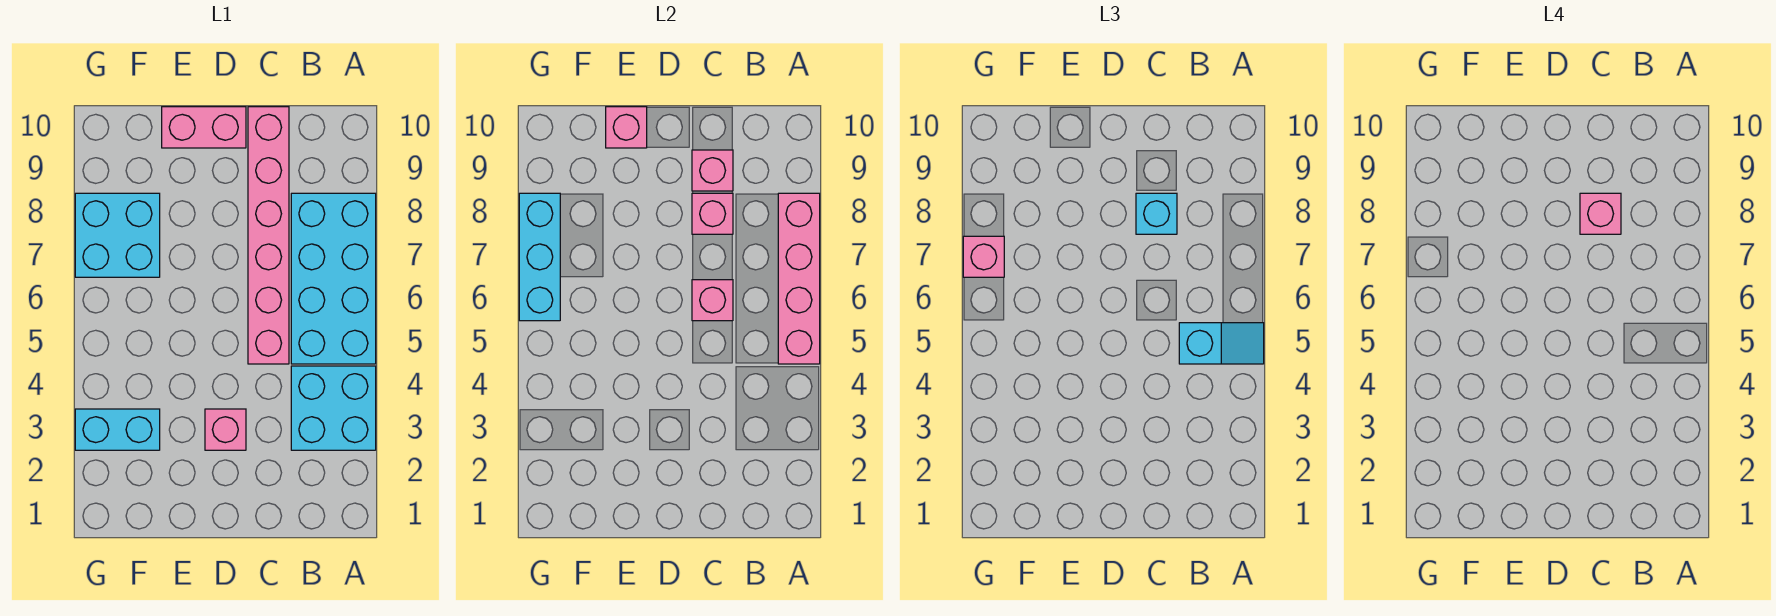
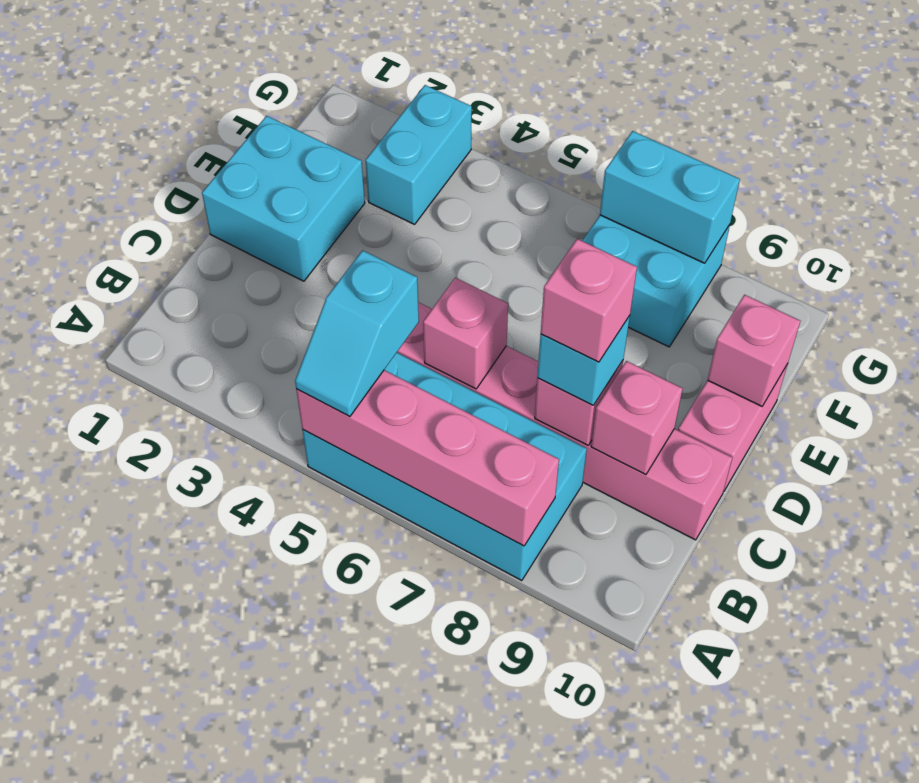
cyan 2x2 brick [291,366,376,450] -> cyan 2x2 brick moved to [202,116,365,281]
pink 1x1 brick [205,409,246,450] -> none
cyan 1x3 brick [519,193,560,321] -> cyan 1x2 brick [600,131,740,263]
pink 1x1 brick [963,236,1004,277] -> none

